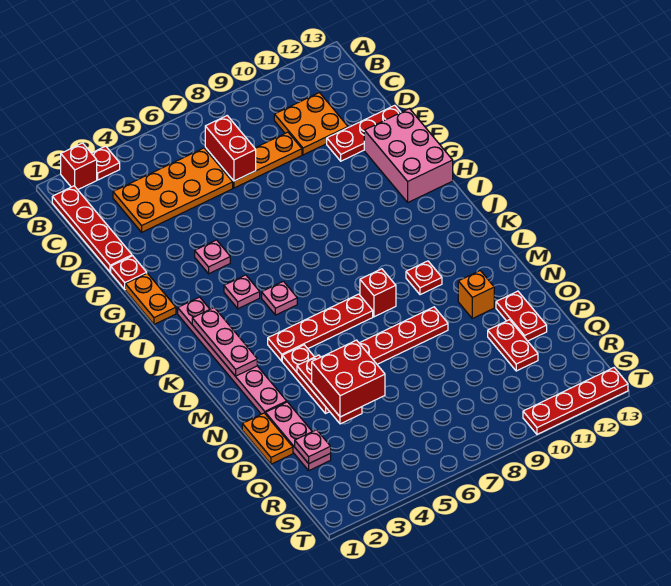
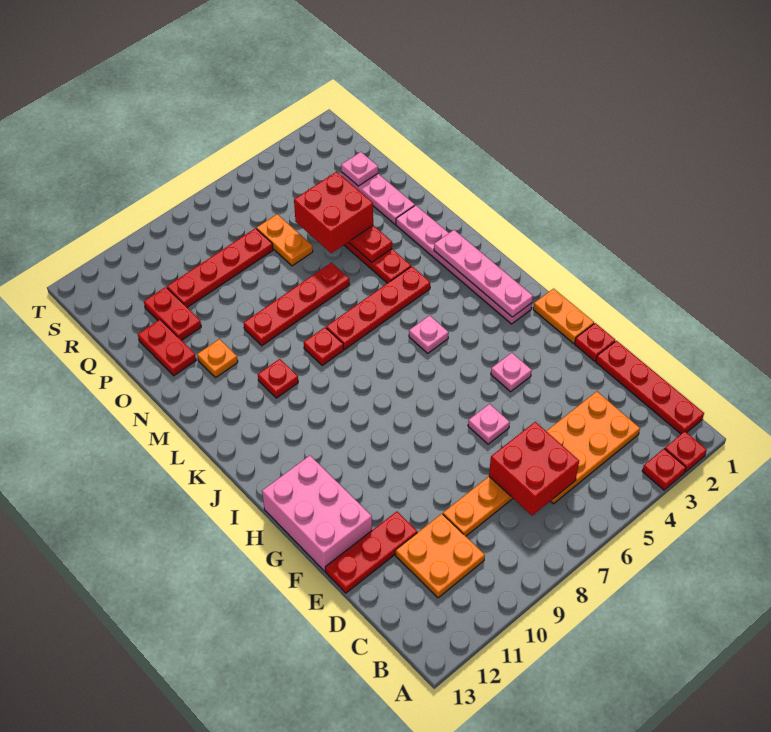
red 1x1 brick [61,143,97,190] -> red 1x1 plate [665,431,707,472]
red 1x2 brick [205,116,256,181] -> red 2x2 brick [489,422,579,516]
pink 1x1 plate [224,275,260,309] -> pink 1x1 plate moved to [468,404,510,444]
pink 1x3 plate [192,308,257,376] -> pink 1x4 plate [434,230,533,317]
red 1x1 brick [360,269,396,317] -> red 1x1 plate [304,327,344,365]
orange 1x1 brick [458,271,494,318] -> orange 1x1 plate [197,339,238,377]
orange 1x2 plate [242,413,293,464] -> orange 1x2 plate moved to [257,214,313,266]
red 1x4 plate [523,368,628,434] -> red 1x4 plate moved to [167,228,273,307]

